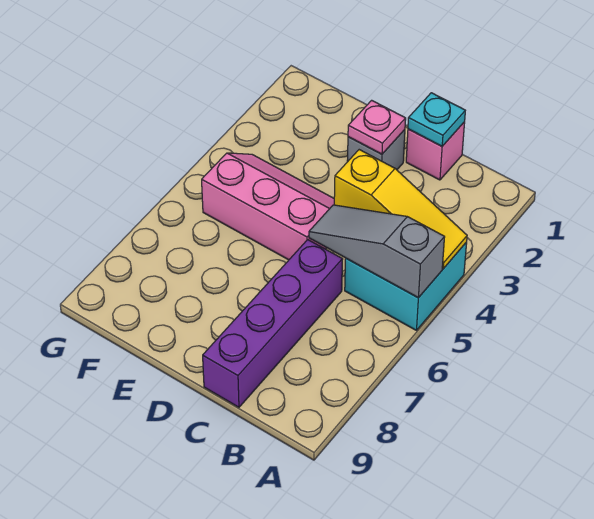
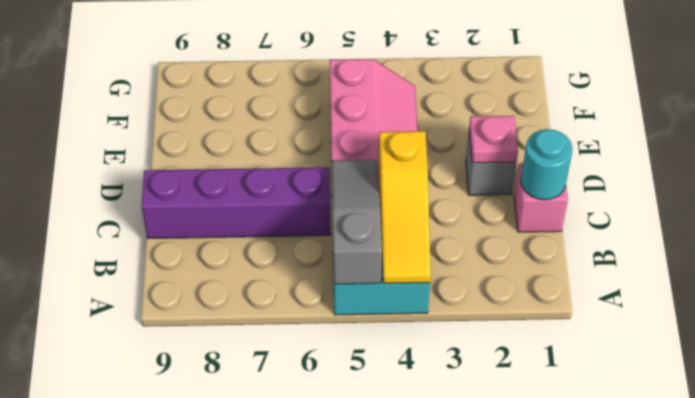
cyan 1x1 plate [408,93,465,146] -> cyan 1x1 round brick [521,129,572,200]

